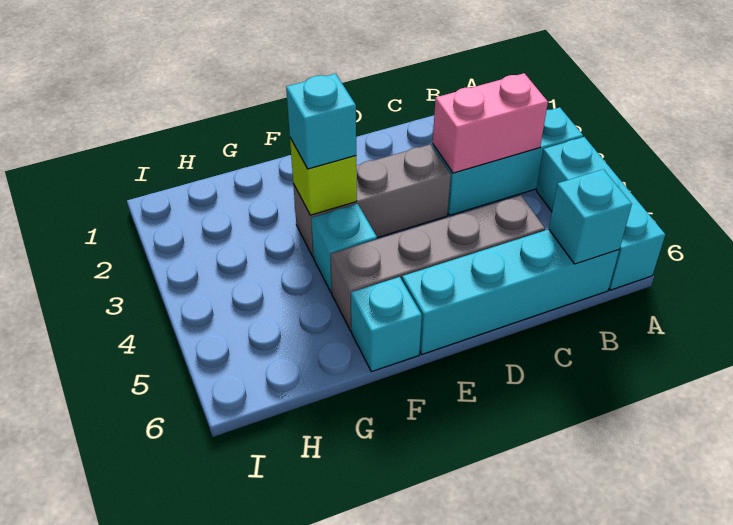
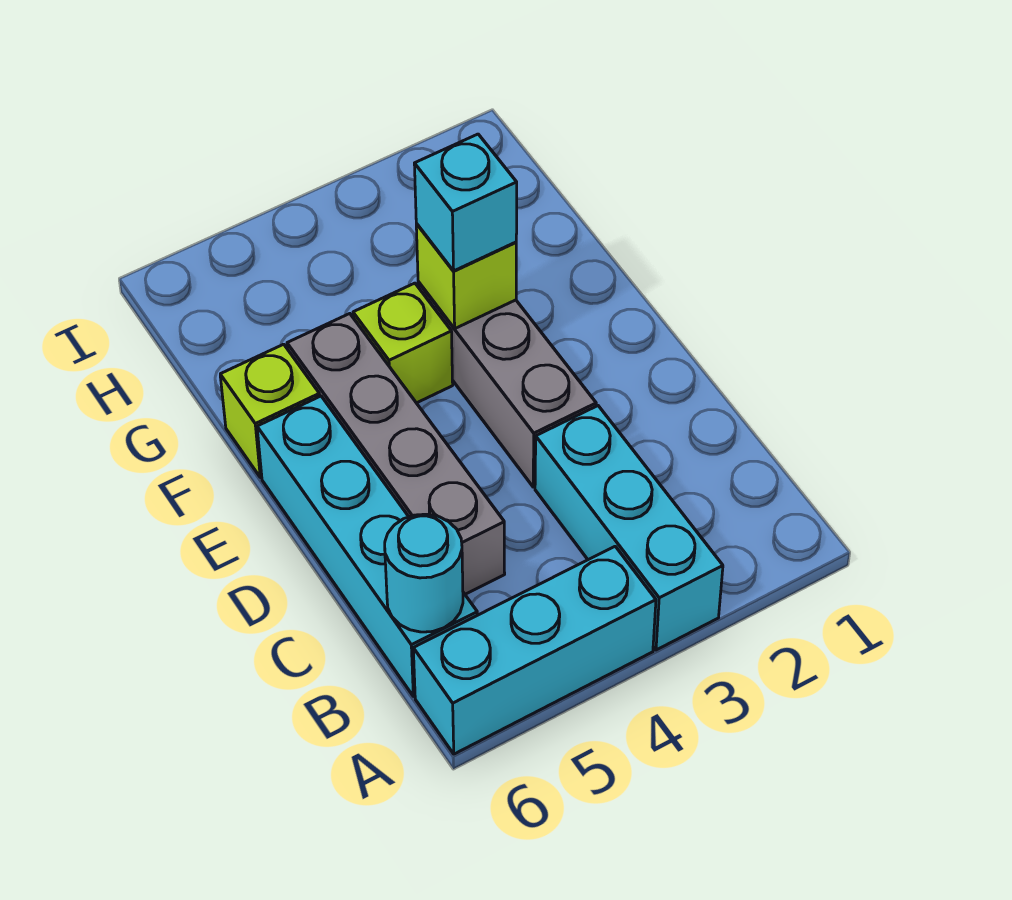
pink 1x2 brick [433,73,548,173] -> none
cyan 1x1 brick [549,169,632,264] -> cyan 1x1 round brick [385,514,463,632]
cyan 1x1 brick [311,204,377,293] -> lime 1x1 brick [353,283,453,403]
cyan 1x1 brick [351,277,422,372] -> lime 1x1 brick [220,344,320,477]

